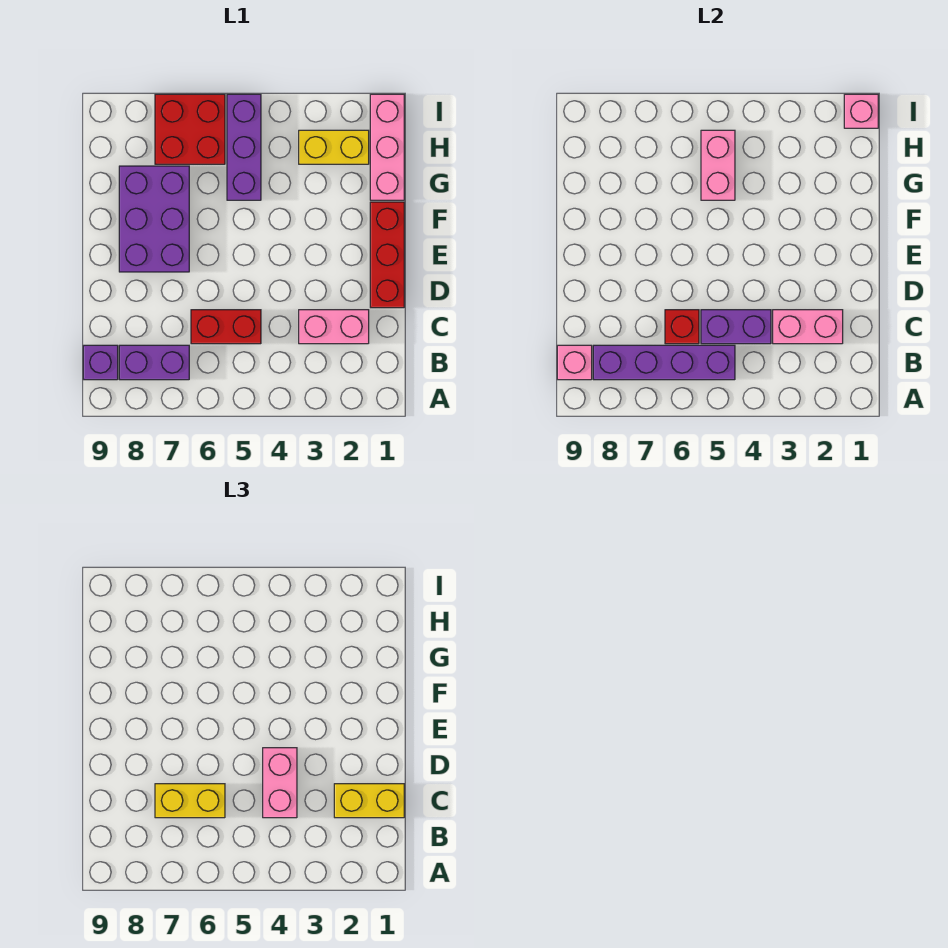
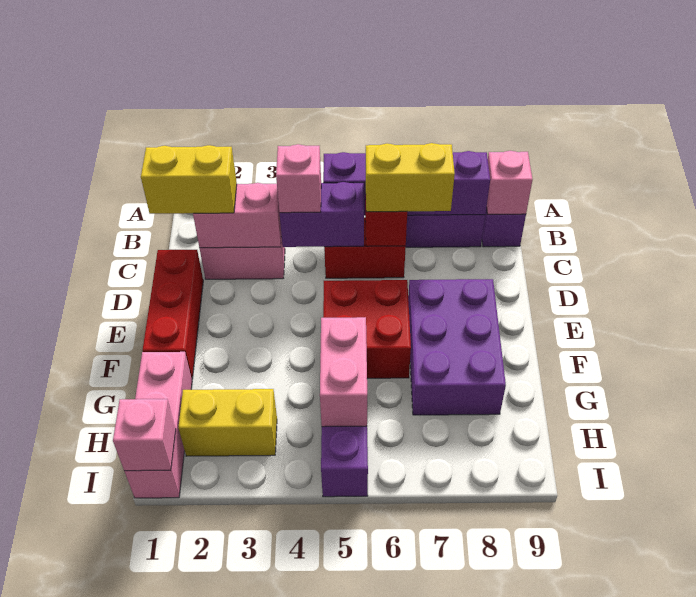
pink 1x2 brick [263,748,297,818] -> pink 1x1 brick [276,144,321,213]
red 2x2 brick [155,94,225,164] -> red 2x2 brick moved to [323,280,411,378]

